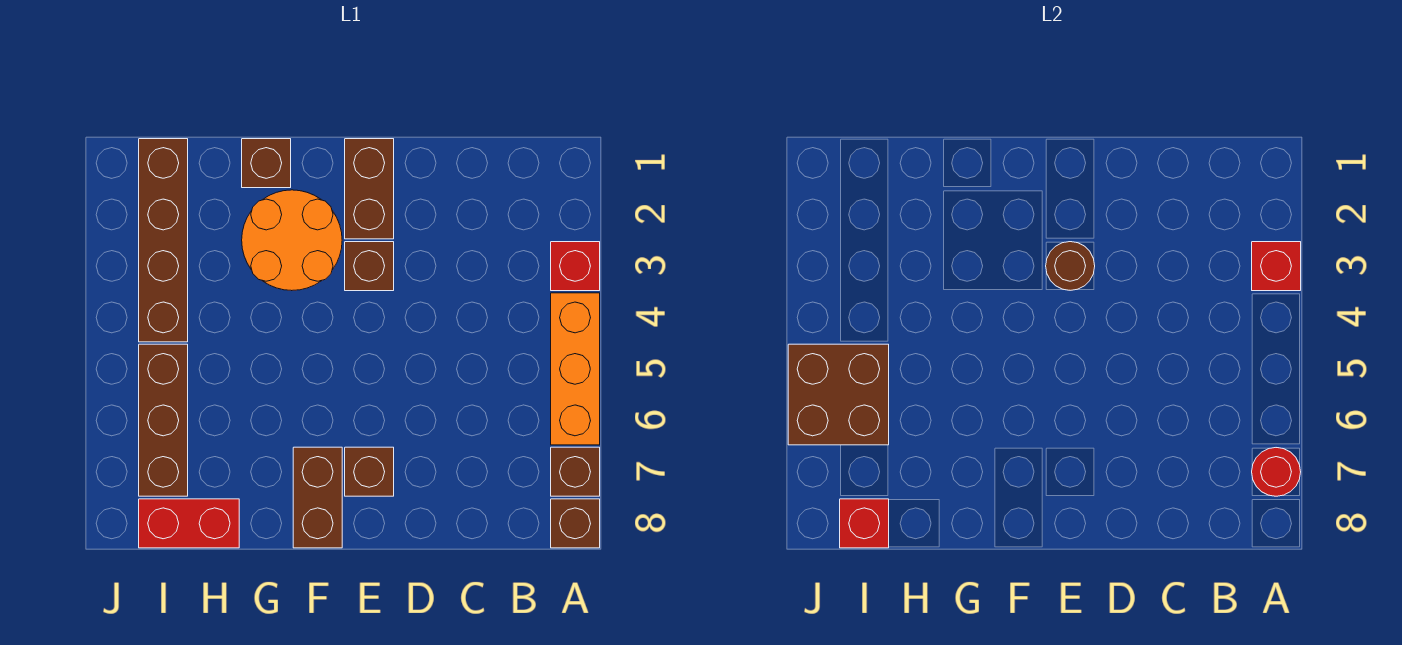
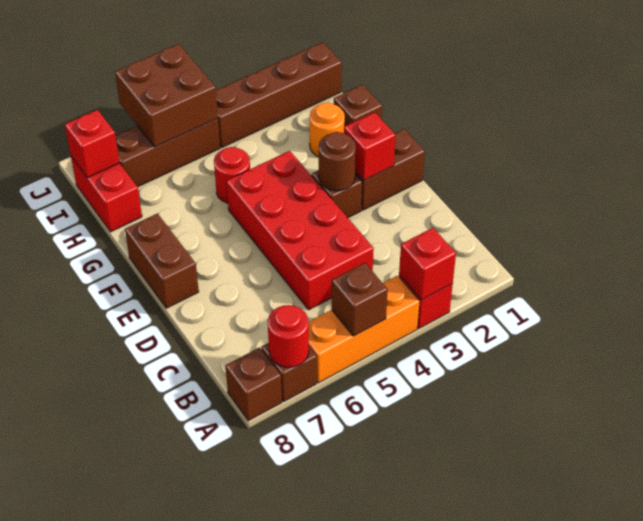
none -> red 2x4 brick [226,151,374,310]
none -> red 1x1 brick [344,112,395,180]
brown 1x1 brick [345,447,394,496] -> brown 1x1 brick moved to [332,263,388,336]
orange 2x2 round brick [242,190,342,291] -> orange 1x1 round brick [310,103,345,157]
brown 1x2 brick [293,447,342,548] -> brown 1x2 brick turned to [125,214,199,308]
none -> red 1x1 round brick [214,147,250,203]

